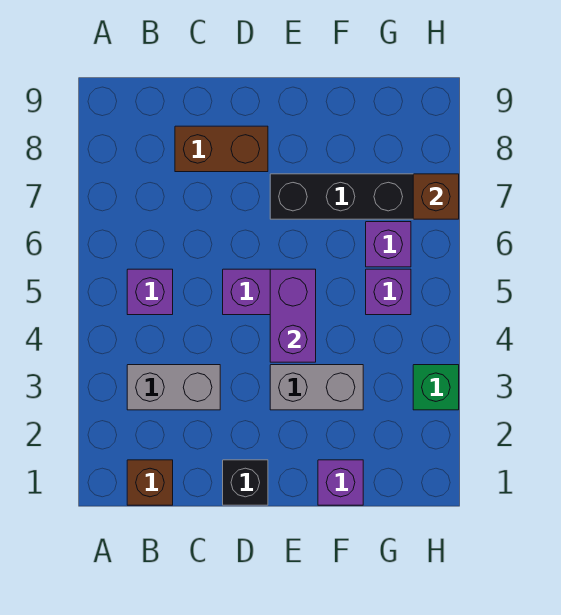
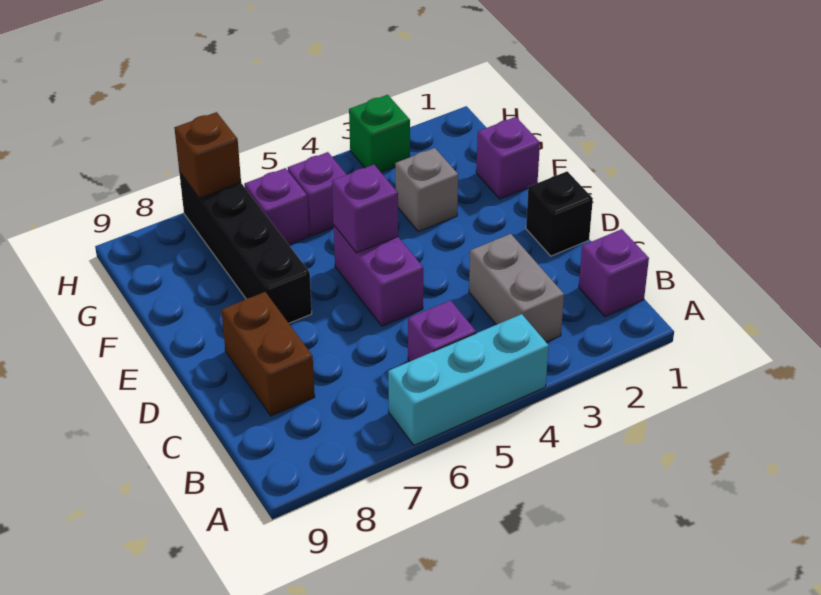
none -> cyan 1x3 brick [388,314,549,445]
brown 1x1 brick [127,460,173,505] -> purple 1x1 brick [579,229,649,317]
grey 1x2 brick [270,365,363,410] -> grey 1x1 brick [395,148,458,231]
purple 1x2 brick [270,269,316,362] -> purple 1x1 brick [332,165,398,253]

